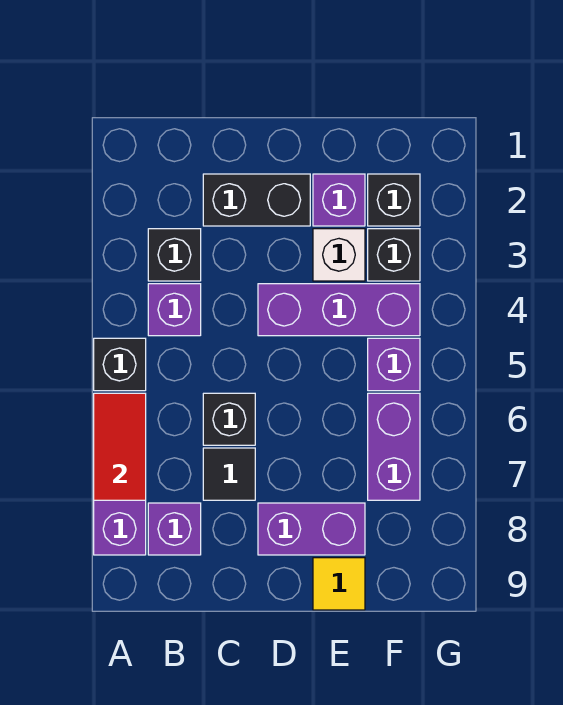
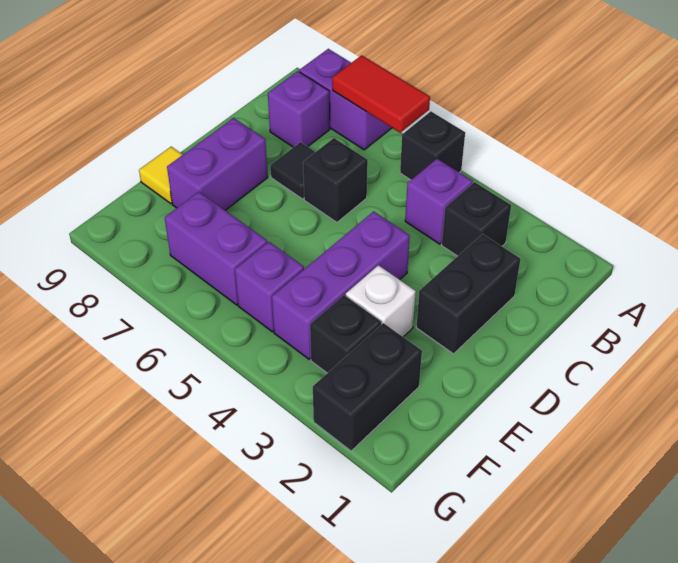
purple 1x1 brick [313,174,365,226] -> none
black 1x1 brick [368,174,420,226] -> black 1x2 brick [313,323,422,451]

